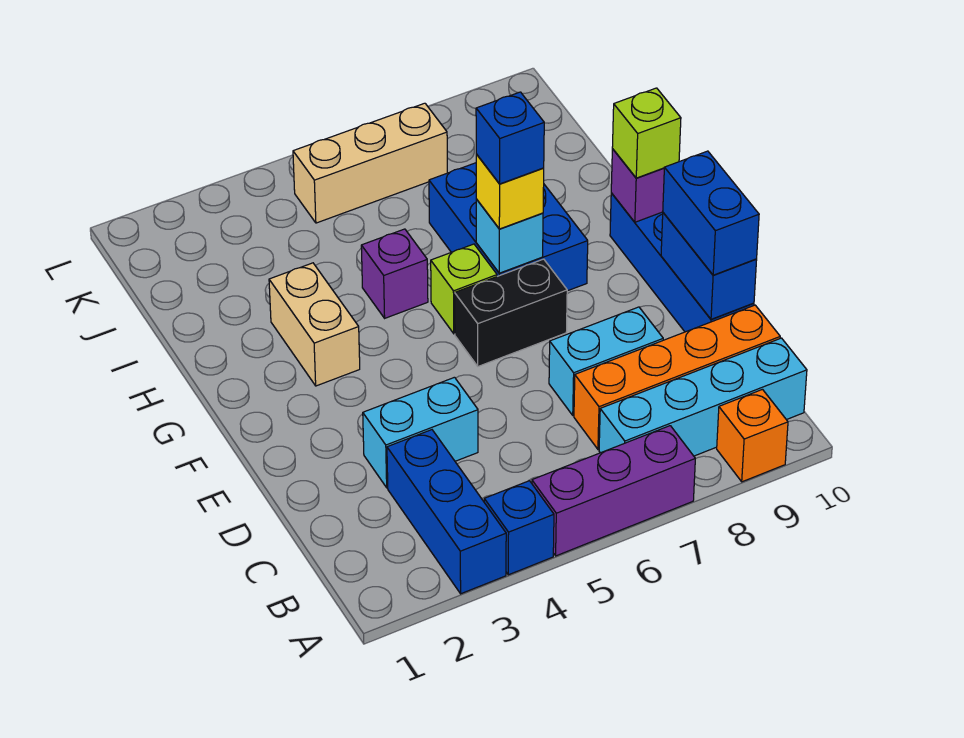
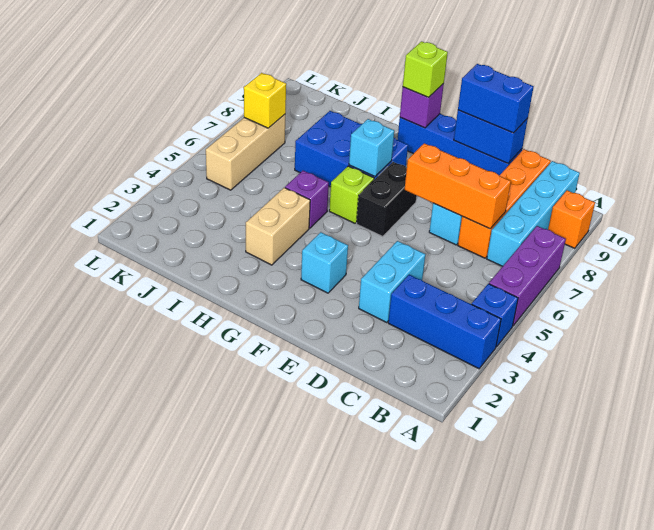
none -> orange 1x3 brick [405,143,511,229]
none -> cyan 1x1 brick [301,232,348,293]
tan 1x2 brick [269,263,360,386] -> tan 1x2 brick turned to [246,188,310,265]
yellow 1x1 brick [476,154,544,229] -> yellow 1x1 brick moved to [244,73,286,128]
blue 1x1 brick [476,92,544,184] -> none

